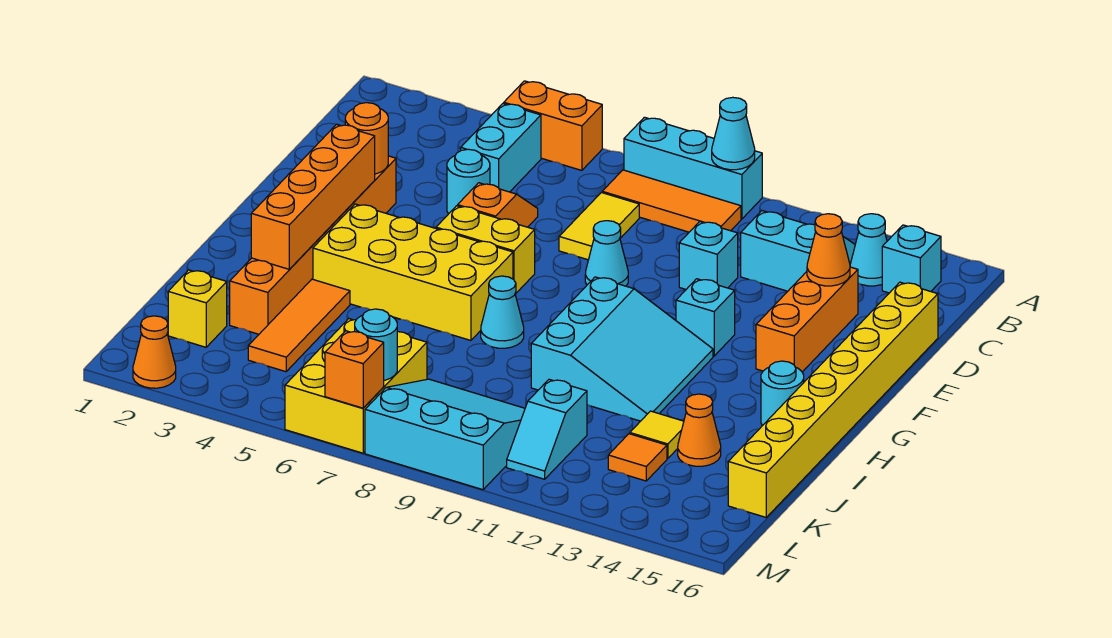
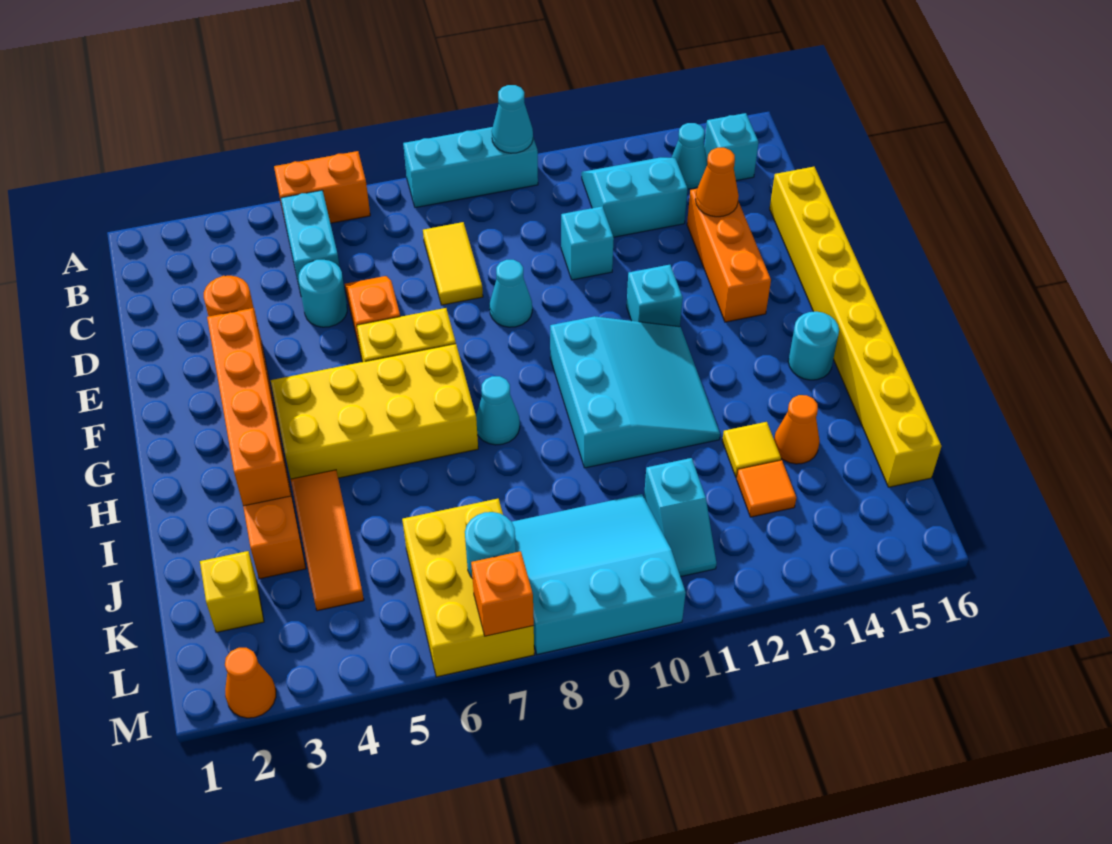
orange 1x3 tile [602,170,741,232] -> none

